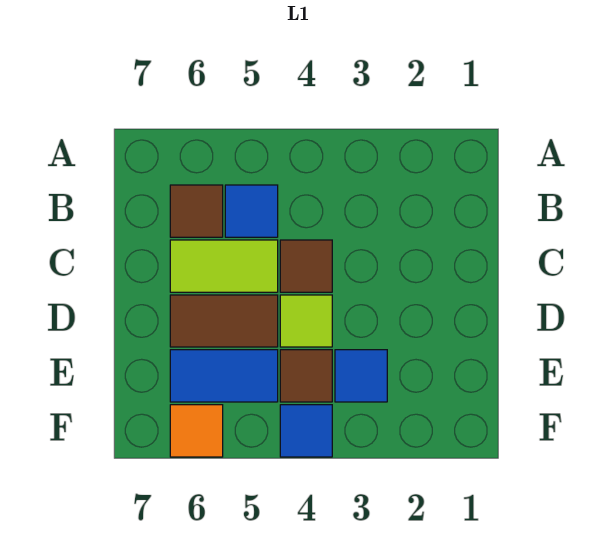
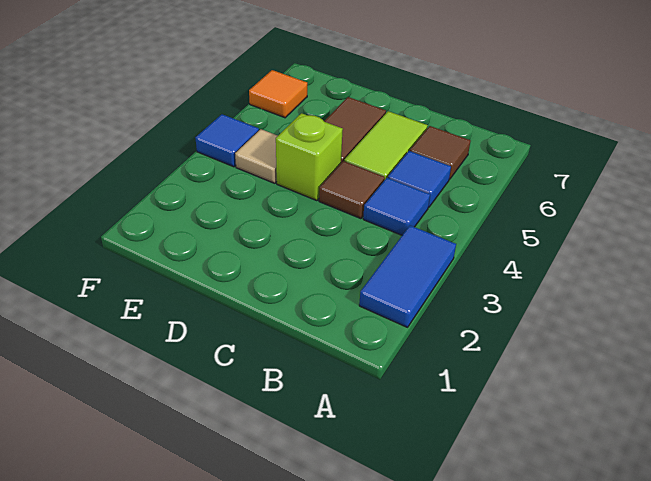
lime 1x1 tile [280,295,332,347] -> lime 1x1 brick [276,113,343,201]
blue 1x1 tile [335,350,387,402] -> blue 1x1 tile moved to [363,178,430,235]
brown 1x1 tile [280,350,332,402] -> tan 1x1 tile [235,129,278,183]
blue 1x2 tile [170,350,278,402] -> blue 1x2 tile moved to [359,225,456,327]

